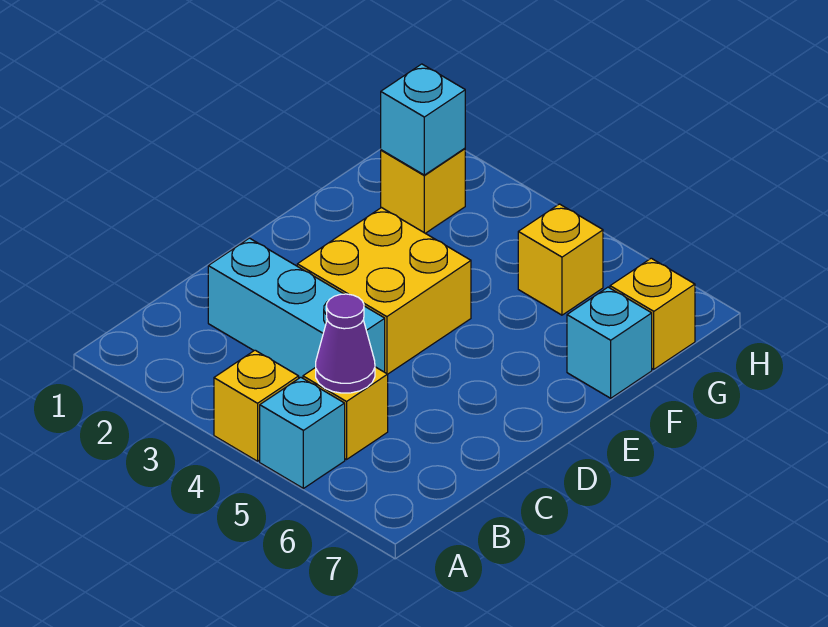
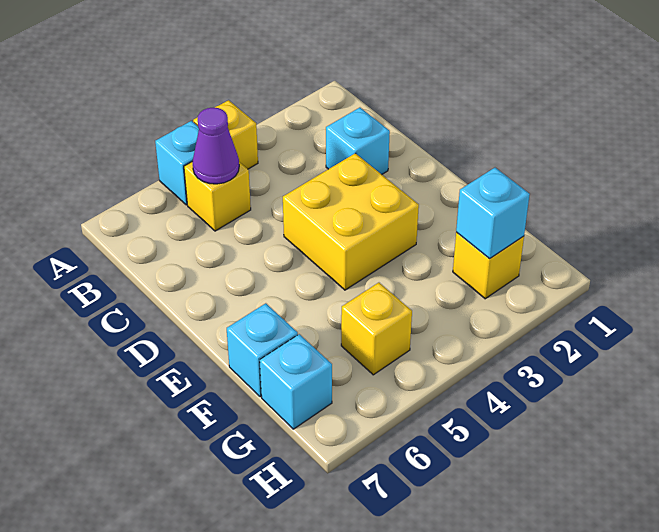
cyan 1x3 brick [208,238,385,378] -> cyan 1x1 brick [326,108,390,174]
yellow 1x1 brick [610,258,695,369] -> cyan 1x1 brick [260,334,332,429]

